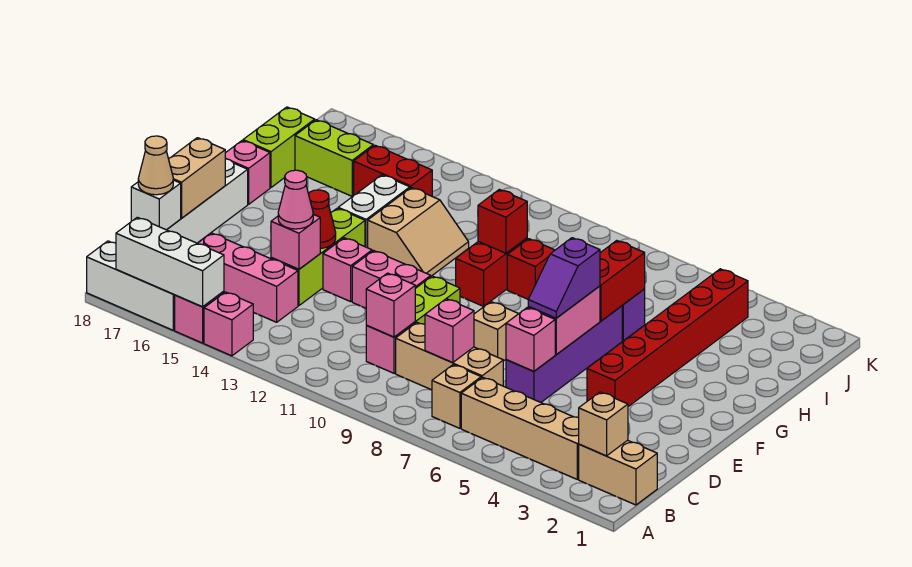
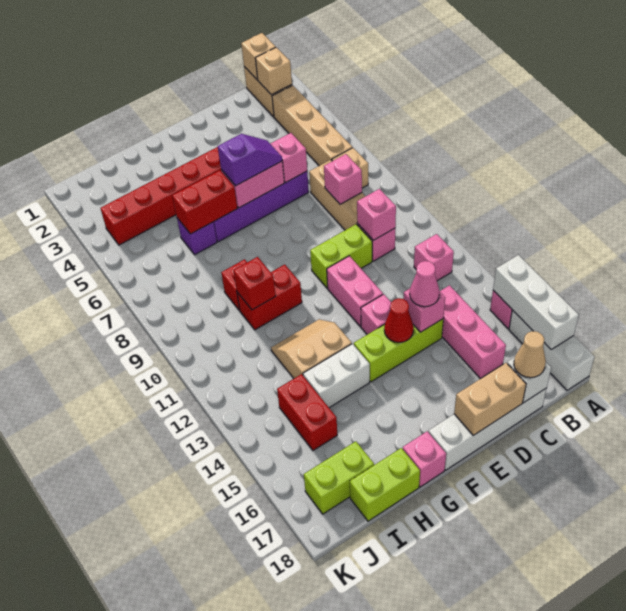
pink 1x1 brick [204,292,253,356] -> pink 1x1 brick moved to [414,234,454,281]
tan 1x1 brick [474,302,519,361] -> tan 1x1 brick moved to [241,33,276,80]
lime 1x2 brick [295,120,373,196] -> lime 1x2 brick turned to [304,441,374,514]

